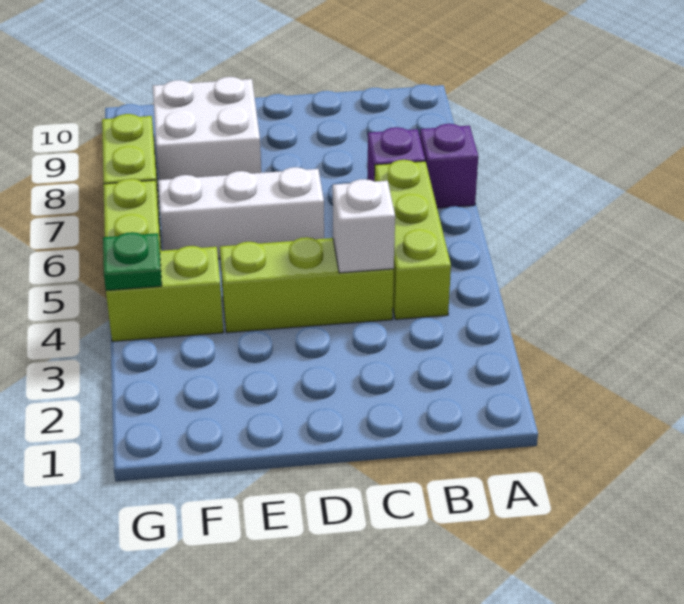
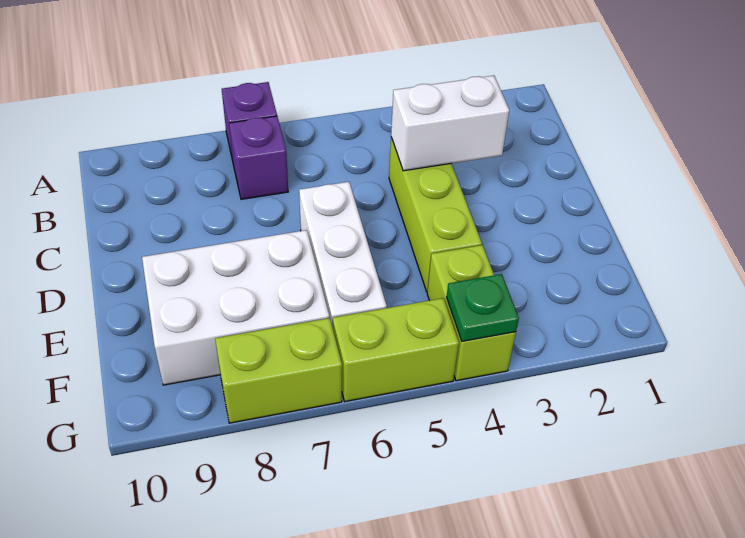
lime 1x3 brick [375,160,451,319] -> none
white 1x1 brick [333,179,395,273] -> white 1x2 brick [391,76,509,171]
white 2x2 brick [153,77,261,180] -> white 2x3 brick [142,230,329,385]

